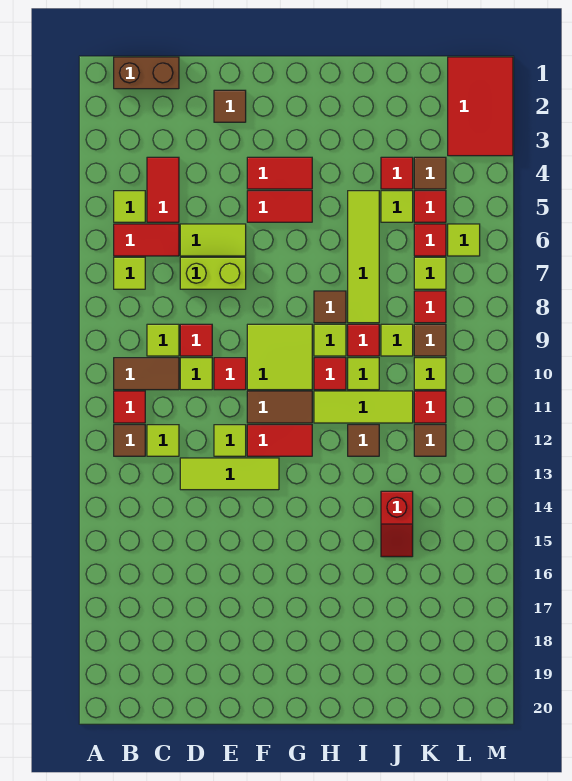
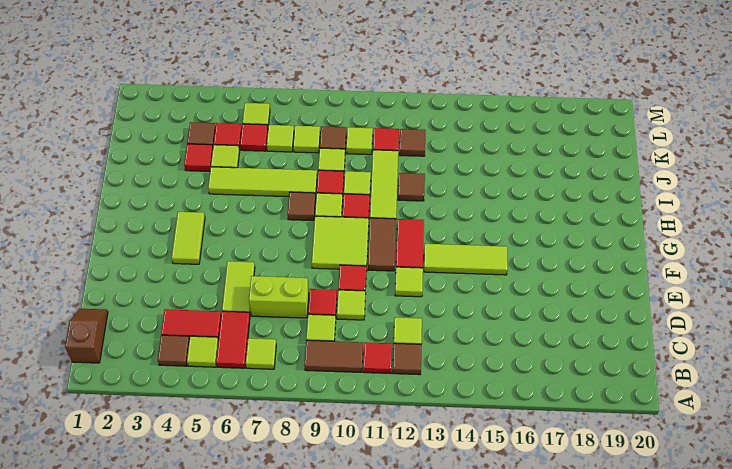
brown 1x2 brick [114,57,179,89] -> brown 1x2 slope [65,309,108,363]
brown 1x2 tile [114,358,179,390] -> brown 1x2 tile turned to [305,340,363,372]
lime 1x2 brick [180,257,246,289] -> lime 1x2 brick turned to [249,276,309,318]
lime 1x3 tile [180,458,279,490] -> lime 1x3 tile turned to [424,244,508,275]
brown 1x1 tile [214,90,246,122] -> brown 1x1 tile moved to [158,335,190,366]
red 1x2 tile [247,157,312,189] -> lime 1x2 tile [172,212,205,264]
red 1x2 tile [247,191,312,222] -> none
red 1x2 slope [381,491,413,557] -> none
red 1x1 tile [414,291,446,323] -> lime 1x1 tile [293,126,320,153]
red 2x3 tile [448,57,513,156] -> none

